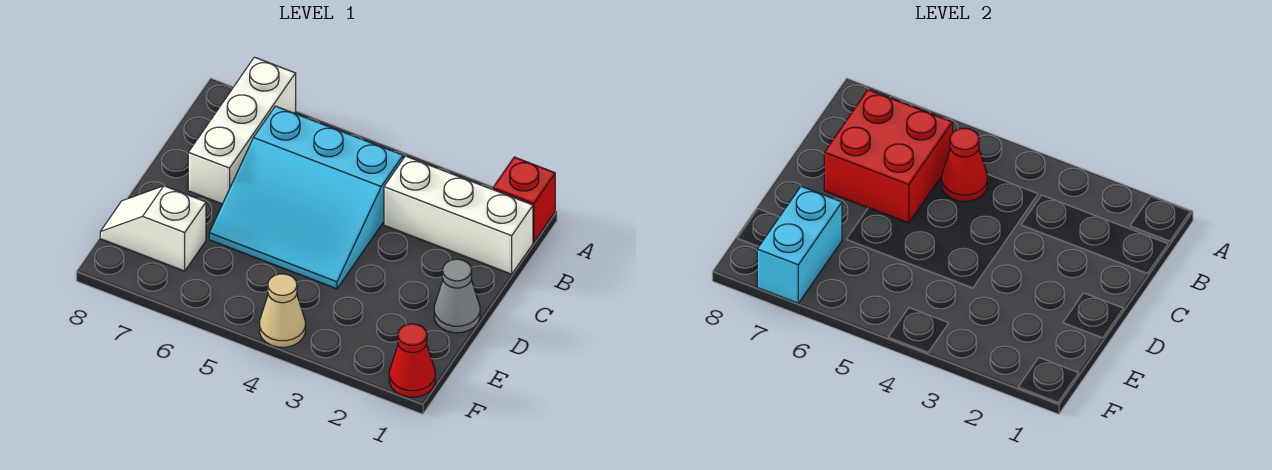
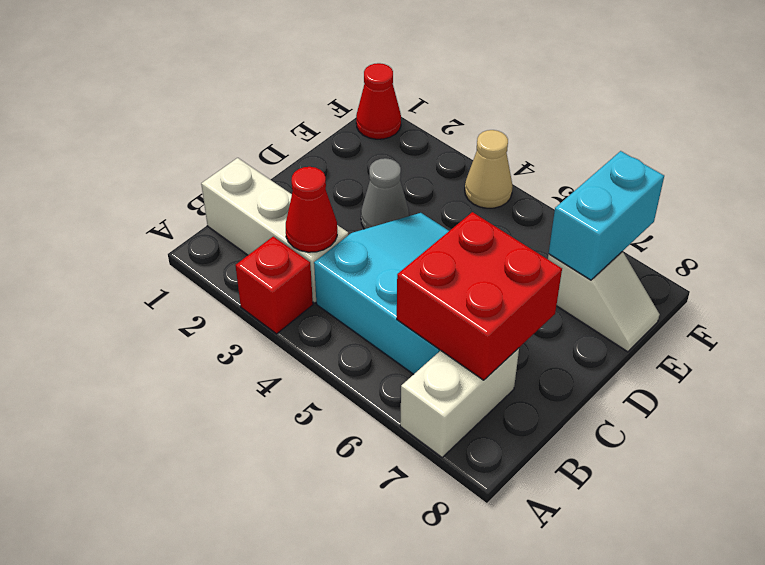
red 1x1 brick [493,157,555,242] -> red 1x1 brick moved to [235,237,313,334]
white 1x3 brick [188,57,296,204] -> white 1x2 brick [400,348,519,458]
red 1x1 cone [942,128,987,201] -> red 1x1 cone moved to [286,167,337,252]
grey 1x1 cone [434,259,480,333] -> grey 1x1 cone moved to [361,158,409,229]

